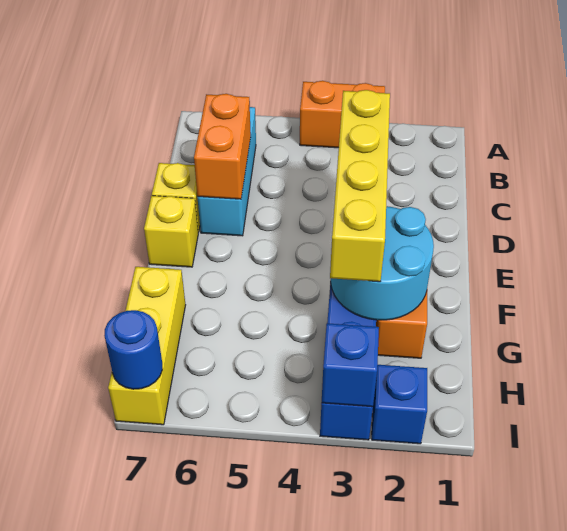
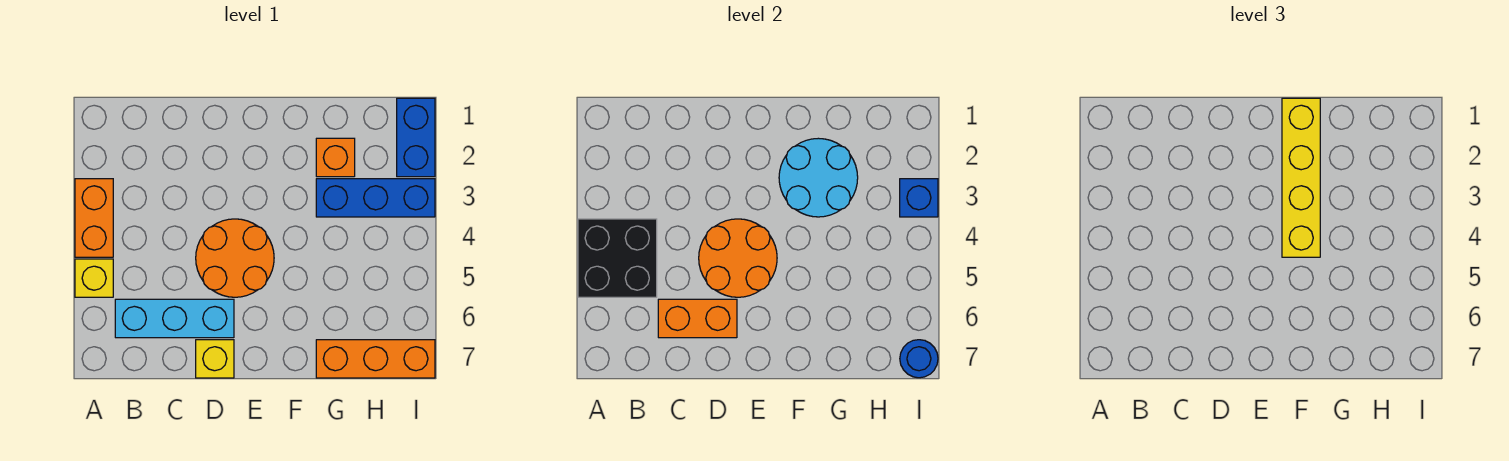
none -> black 2x2 brick [578,219,657,297]
yellow 1x4 brick [330,90,390,282] -> yellow 1x4 brick turned to [1282,98,1320,257]
none -> orange 2x2 round brick [196,219,274,297]
none -> orange 2x2 round brick [699,219,777,297]
yellow 1x1 brick [144,196,198,267] -> yellow 1x1 brick moved to [75,259,113,297]
yellow 1x3 brick [108,267,185,425] -> orange 1x3 brick [316,340,435,378]
blue 1x1 brick [372,365,427,444] -> blue 1x2 brick [397,98,435,177]

